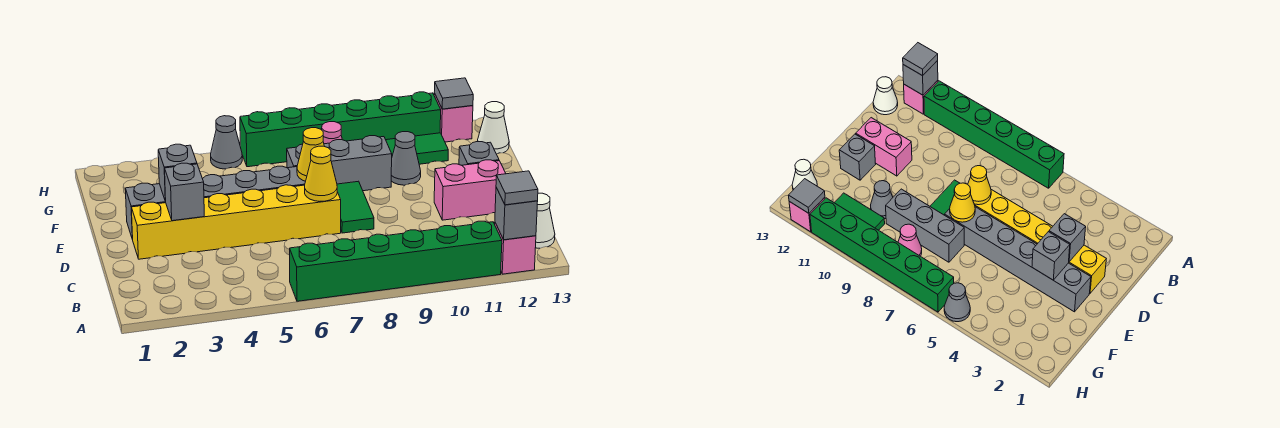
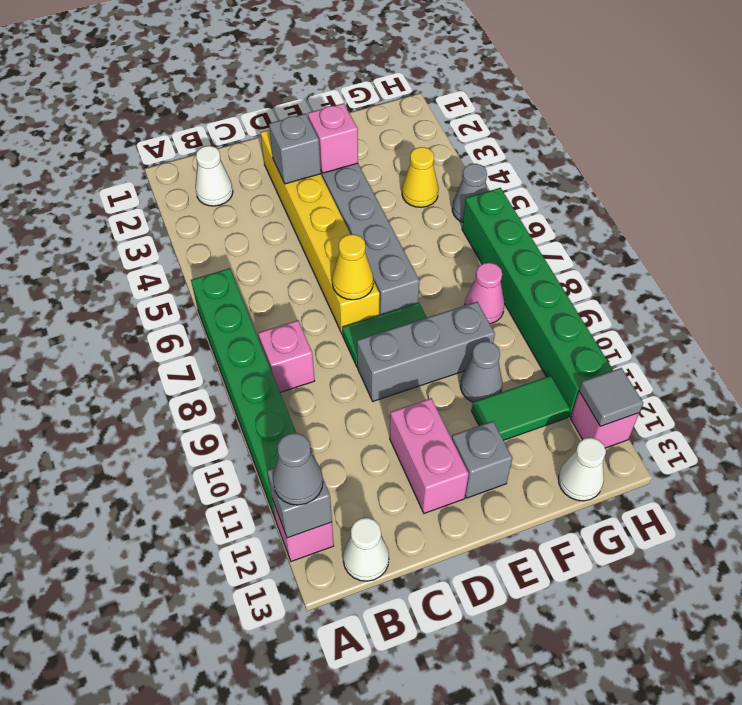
grey 1x1 tile [496,171,538,205] -> grey 1x1 cone [273,433,323,505]
none -> white 1x1 cone [196,146,233,206]
none -> pink 1x1 brick [258,320,315,392]
grey 1x1 brick [158,144,197,201] -> pink 1x1 brick [308,103,358,173]
yellow 1x1 cone [297,128,324,181] -> yellow 1x1 cone moved to [402,147,438,207]
grey 1x3 brick [287,136,392,191] -> grey 1x3 brick turned to [357,302,495,401]
green 1x2 tile [386,133,448,164] -> green 1x2 tile turned to [472,376,570,440]

